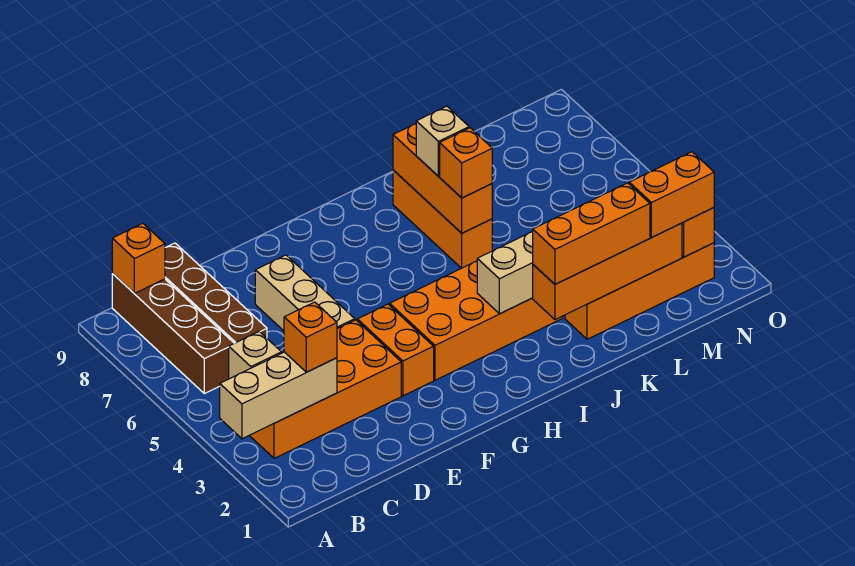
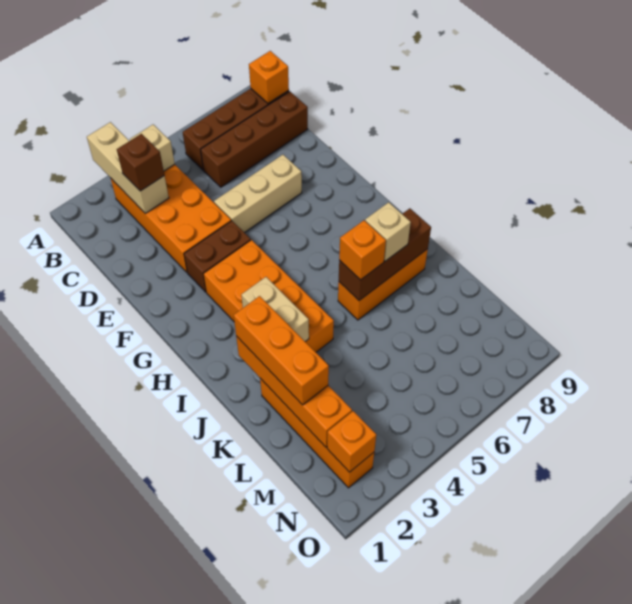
orange 1x1 brick [284,302,337,372] -> brown 1x1 brick [117,134,164,191]
orange 1x2 brick [357,304,434,396] -> brown 1x2 brick [184,221,251,292]
orange 1x3 brick [393,124,492,233] -> brown 1x3 brick [339,208,431,301]
orange 1x2 brick [629,152,714,237] -> none

